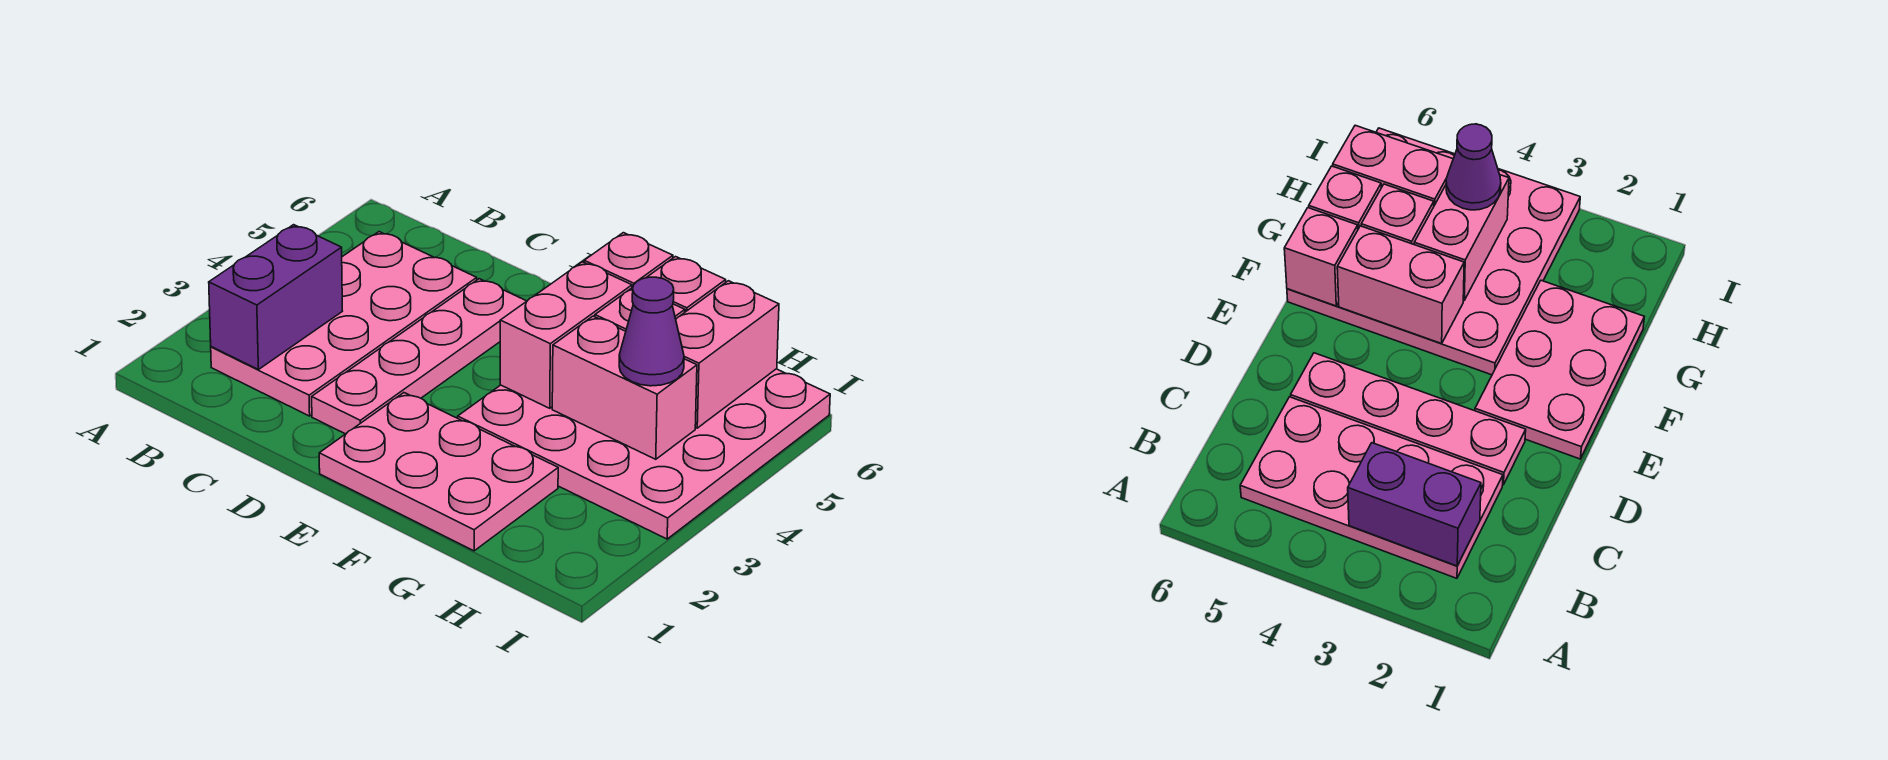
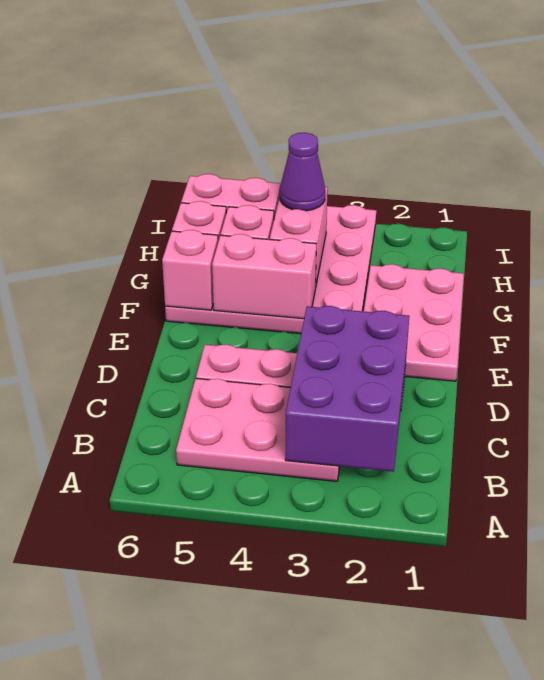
pink 2x4 plate [211,232,477,416] -> pink 2x3 plate [176,378,340,481]
purple 1x2 brick [209,225,342,369] -> purple 2x3 brick [285,306,409,472]

